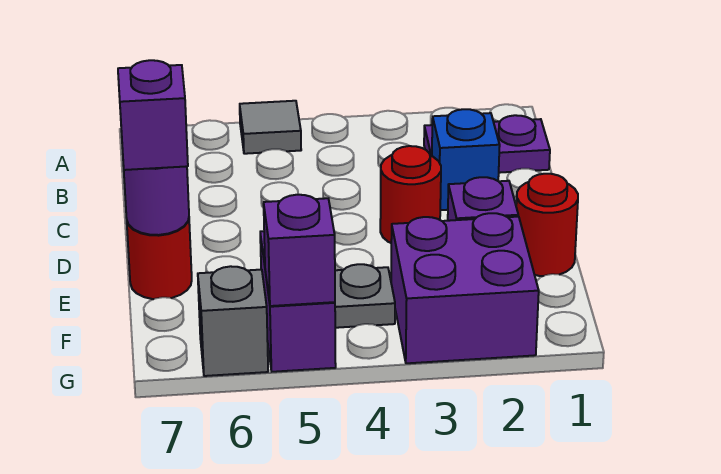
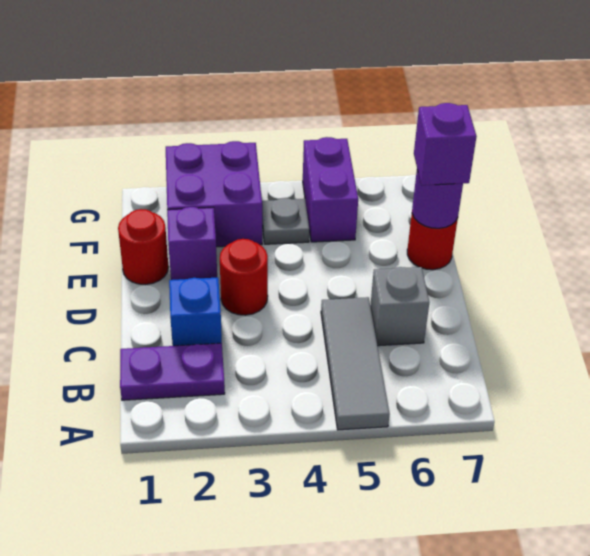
grey 1x1 tile [240,101,301,154] -> grey 1x3 tile [321,297,390,430]
purple 1x1 brick [264,195,335,306] -> none
grey 1x1 brick [198,266,268,376] -> grey 1x1 brick moved to [370,267,429,346]

